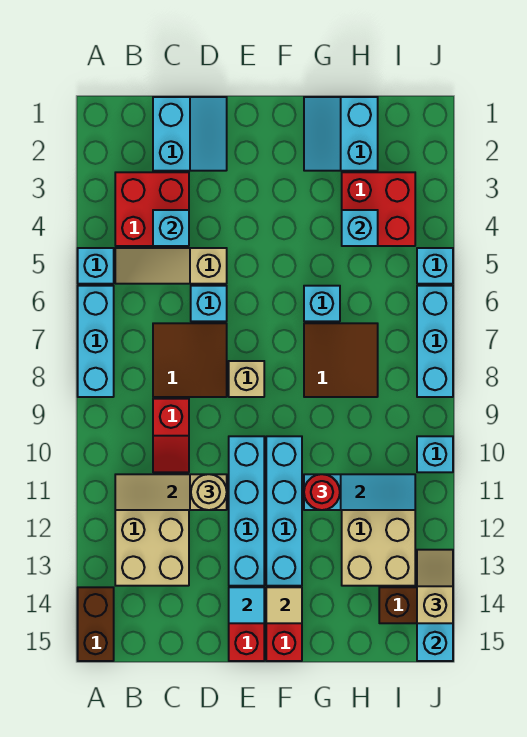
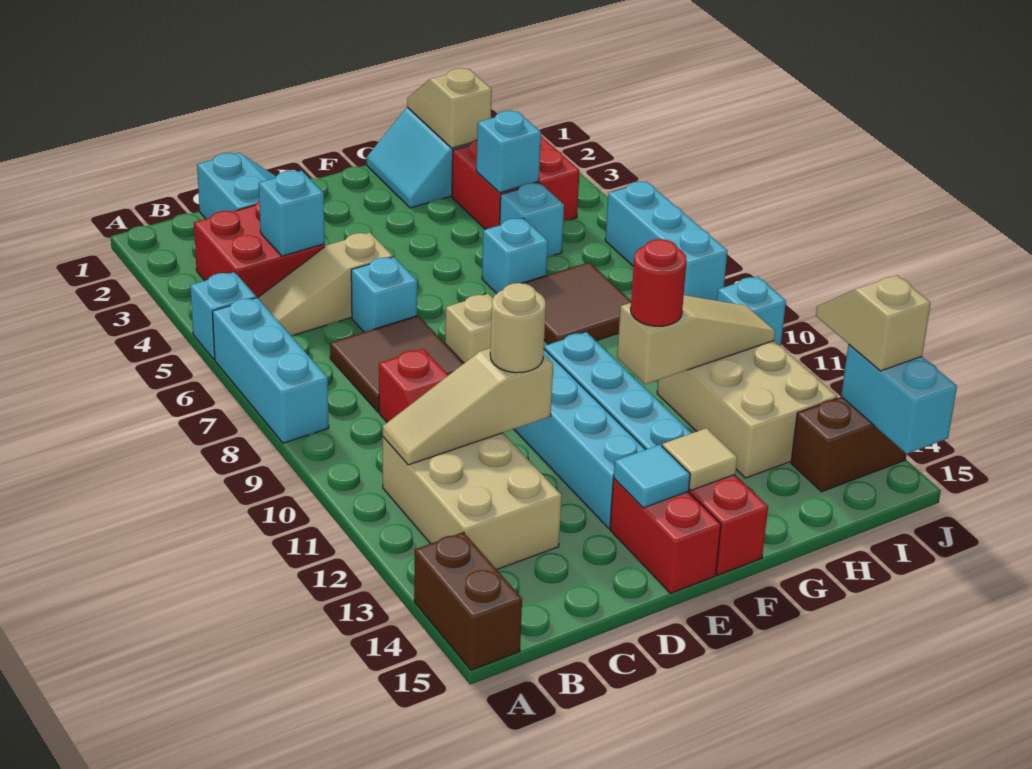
cyan 1x3 slope [304,474,415,510] -> tan 1x3 slope [617,295,775,384]
none -> tan 1x2 slope [407,68,492,148]
cyan 1x1 brick [417,248,453,284] -> cyan 1x1 brick moved to [500,183,564,257]

